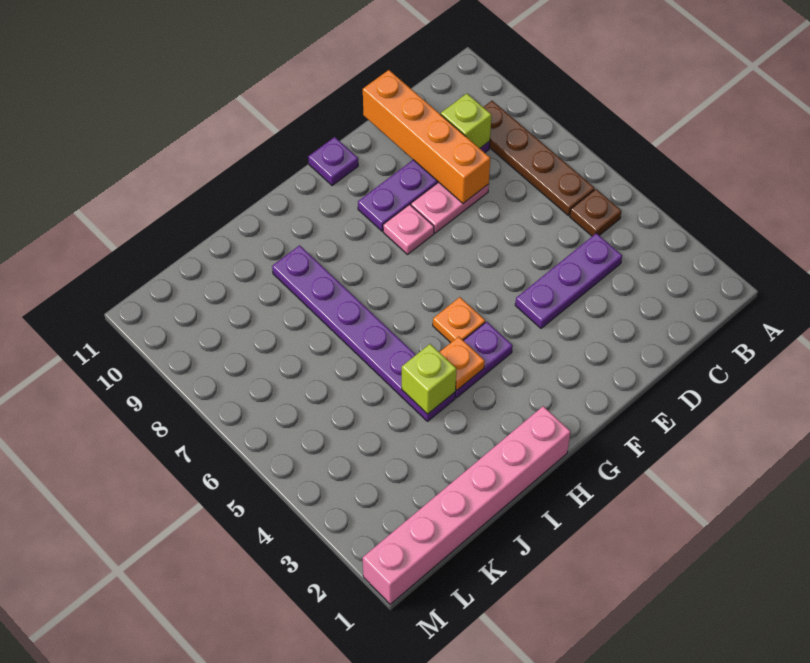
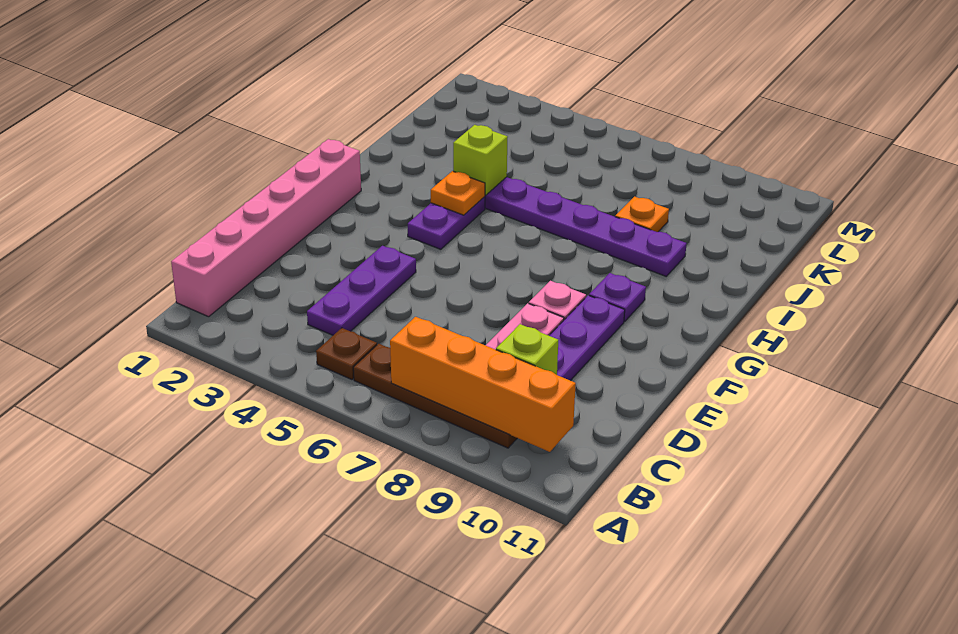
orange 1x4 brick [363,70,490,203] -> orange 1x4 brick moved to [390,317,576,452]
purple 1x1 plate [308,137,358,186] -> purple 1x1 plate moved to [589,273,646,322]
orange 1x1 plate [433,297,485,343] -> orange 1x1 plate moved to [615,197,669,232]
pink 1x6 brick [363,406,571,604] -> pink 1x6 brick moved to [171,139,361,317]

